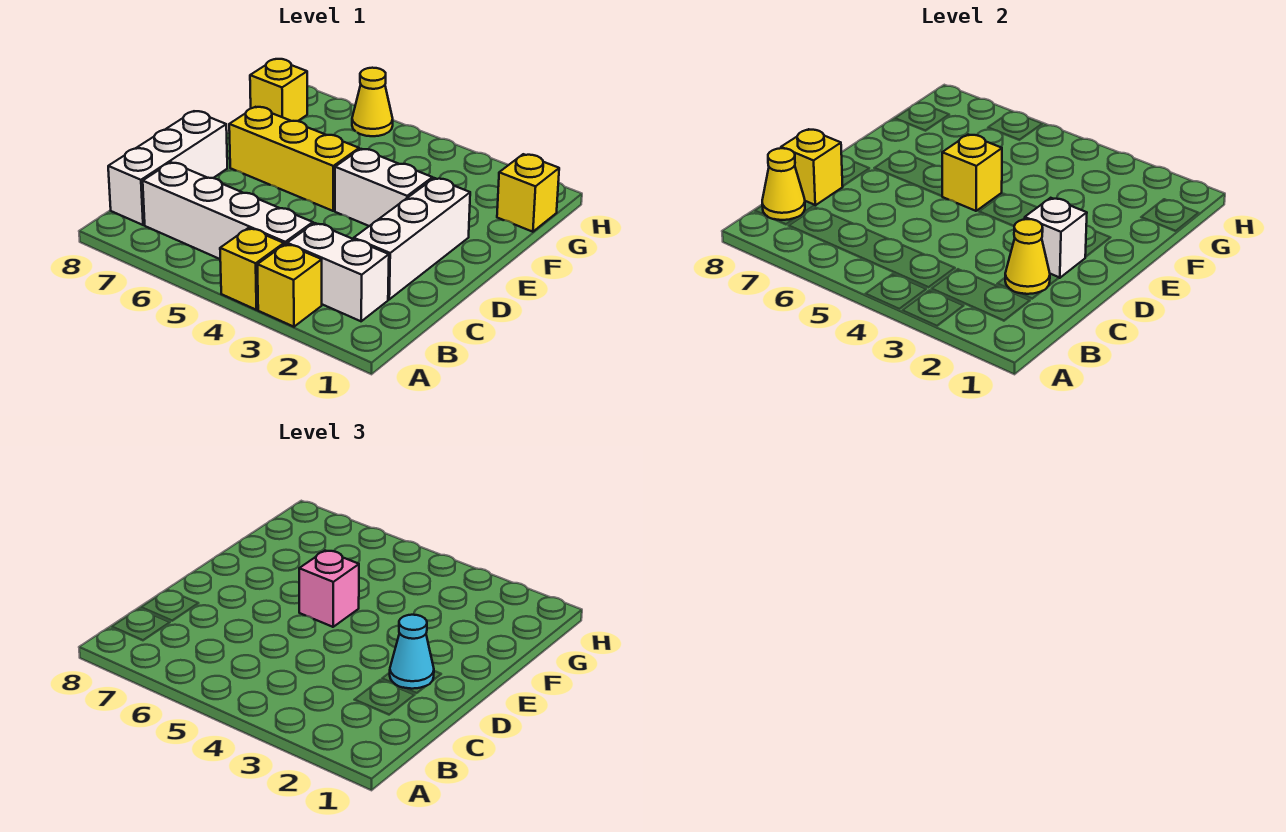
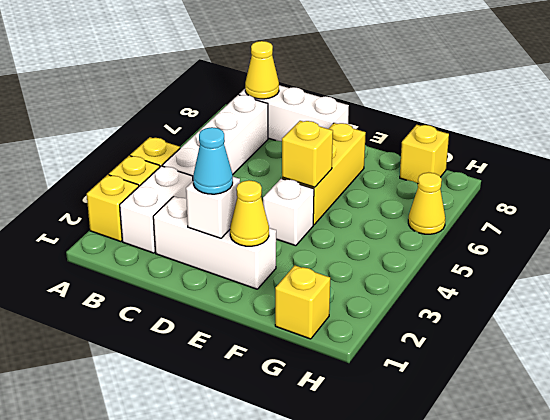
yellow 1x1 cone [1005,219,1050,294] -> yellow 1x1 cone moved to [230,180,269,246]
yellow 1x1 brick [781,129,843,205] -> yellow 1x1 brick moved to [87,175,139,242]
white 1x2 brick [335,149,433,226] -> white 1x1 brick [263,179,314,246]
pink 1x1 brick [299,551,359,627] -> none

